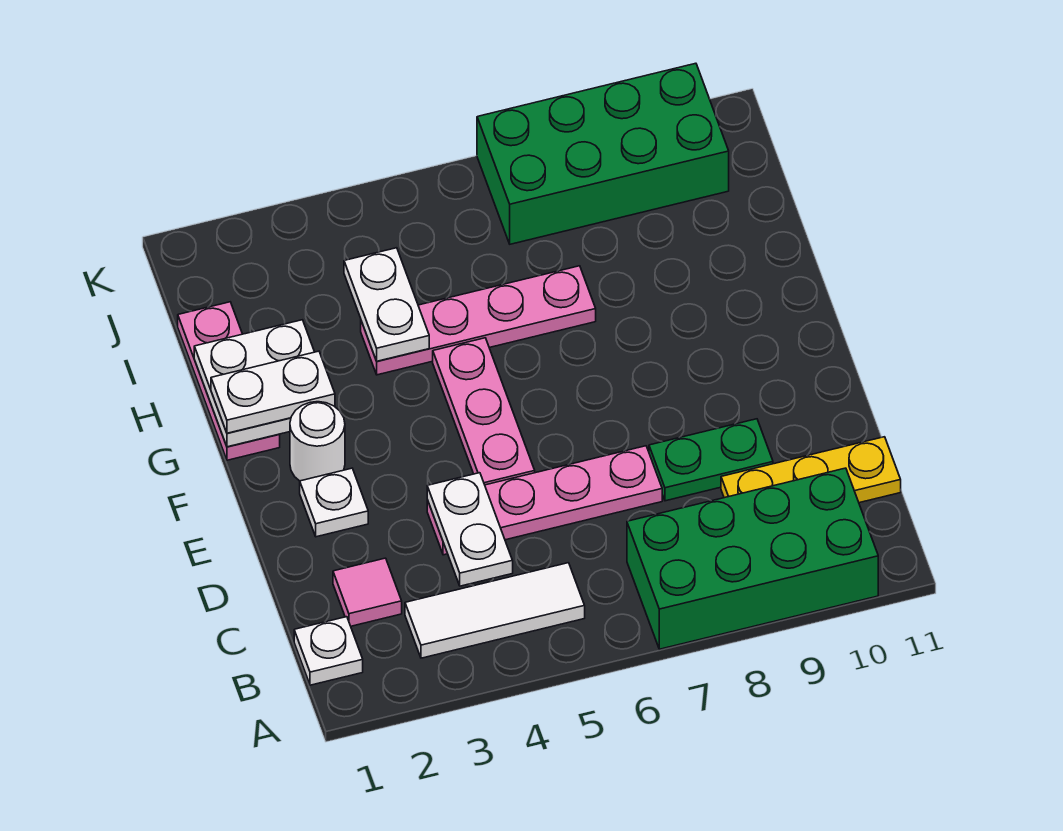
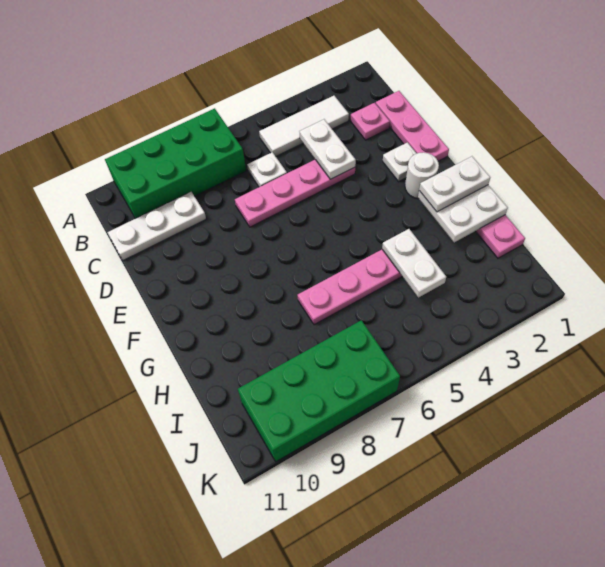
white 1x1 plate [294,617,363,685] -> white 1x1 plate moved to [247,152,287,187]
pink 1x1 tile [333,558,402,626] -> pink 1x1 plate [351,103,390,140]
yellow 1x3 plate [721,437,901,503] -> white 1x3 plate [108,192,206,260]
green 1x2 plate [649,419,773,501] -> none
pink 1x3 plate [433,338,535,485] -> pink 1x3 plate moved to [376,91,449,161]

